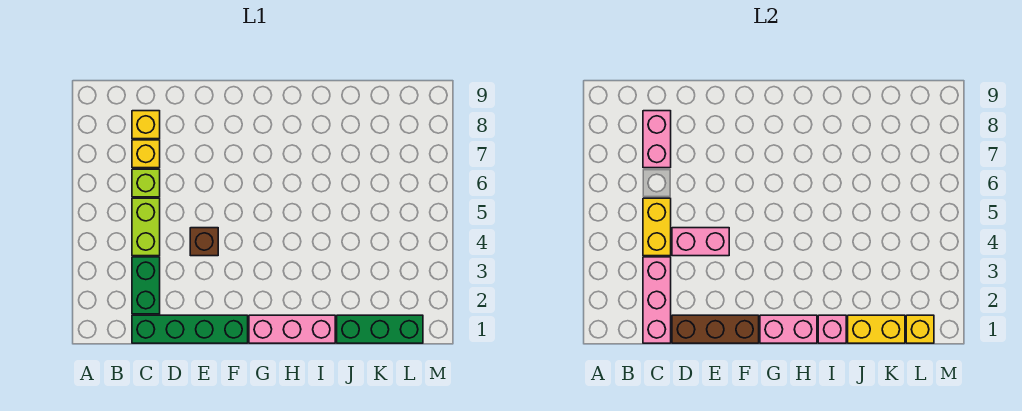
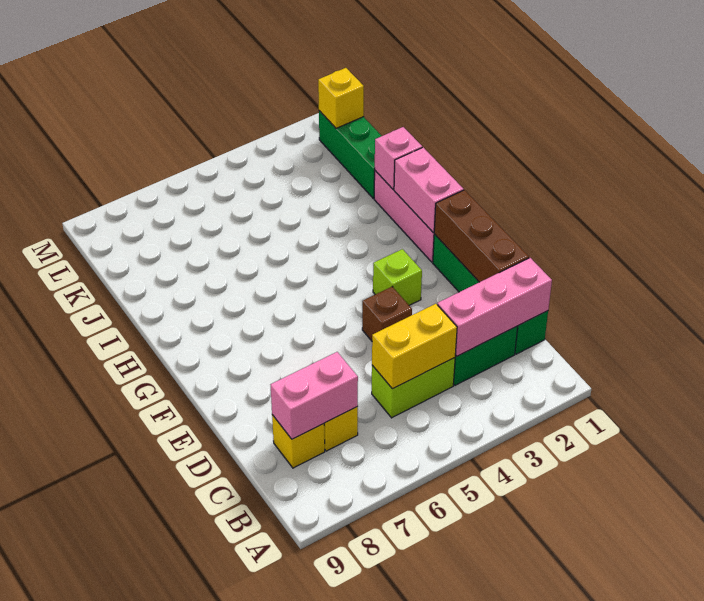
lime 1x1 brick [132,169,160,197] -> lime 1x1 brick moved to [373,249,422,305]
pink 1x2 brick [672,228,729,256] -> none
yellow 1x2 brick [848,315,905,343] -> none

